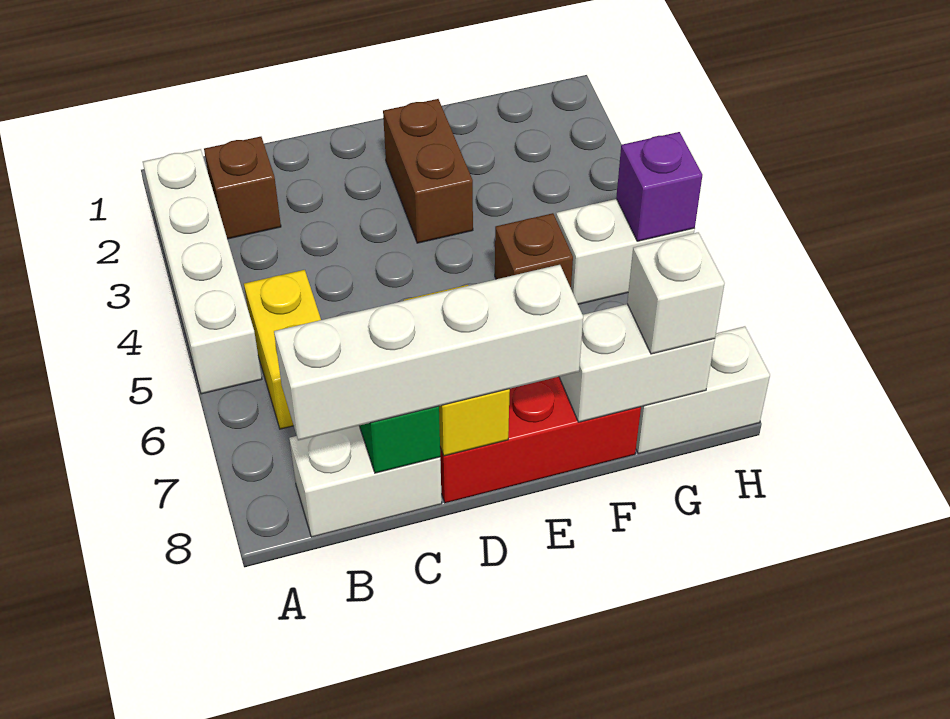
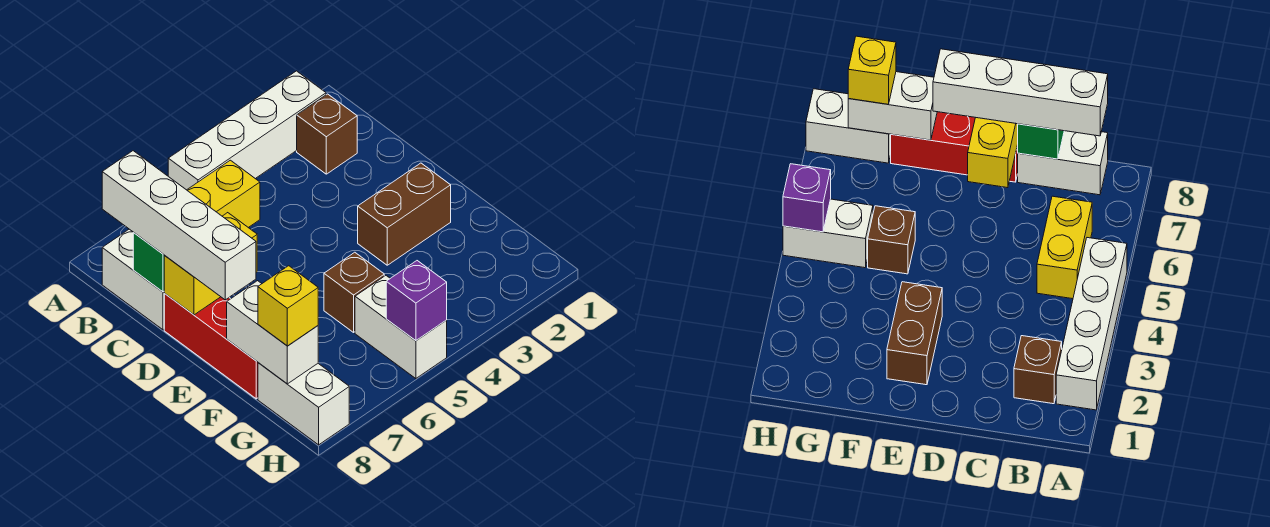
white 1x1 brick [627,233,725,354] -> yellow 1x1 brick [258,266,318,346]

